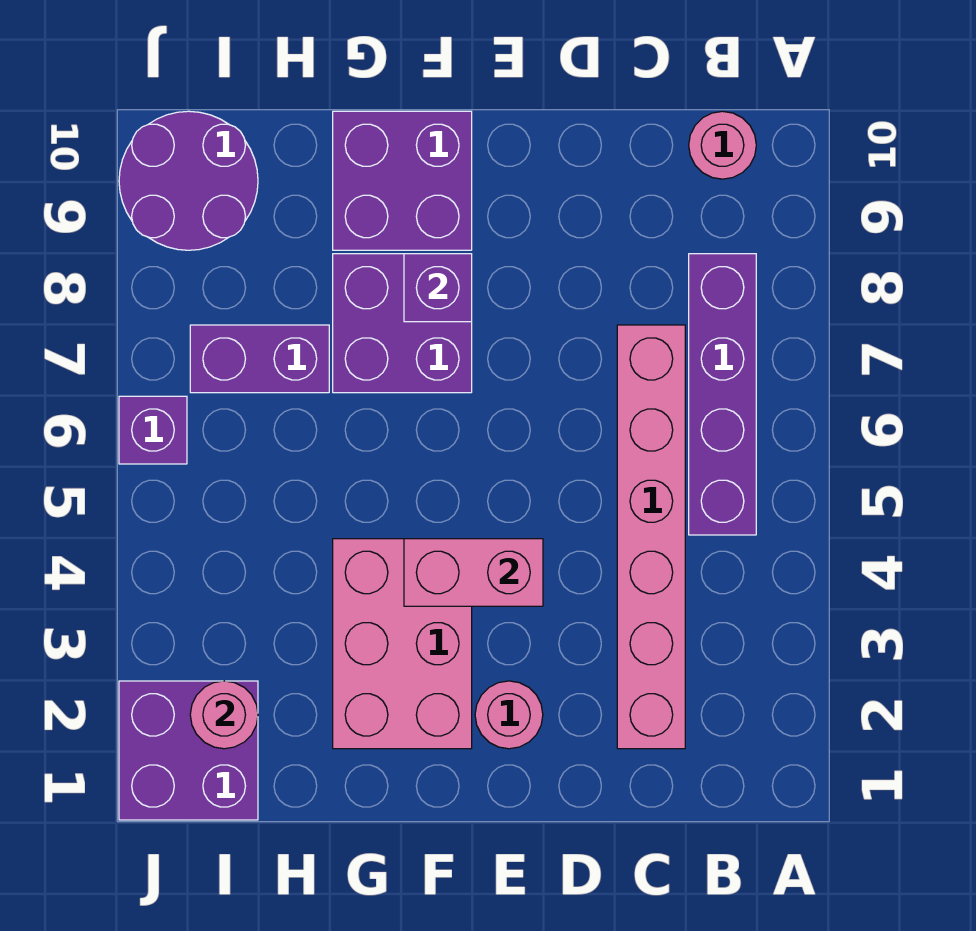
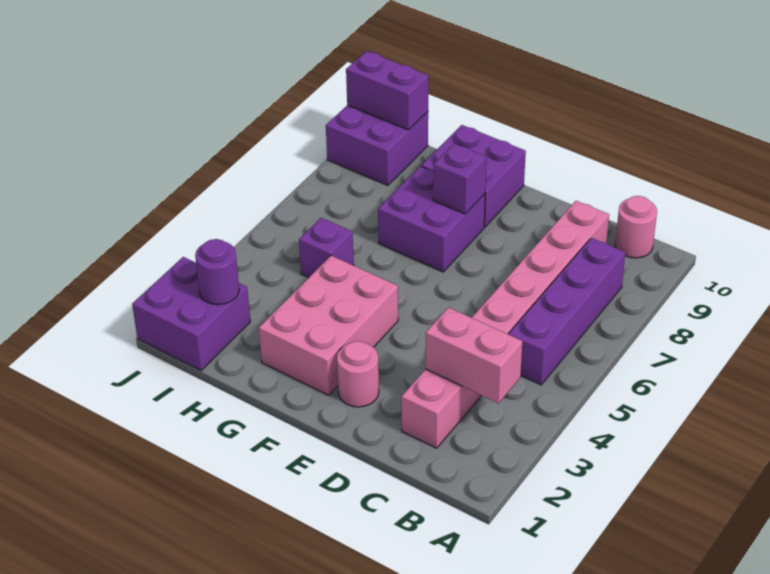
pink 1x6 brick [617,325,685,749] -> pink 1x8 brick [401,201,609,448]
pink 1x2 brick [404,539,543,606] -> pink 1x2 brick moved to [425,308,522,403]
purple 1x2 brick [190,325,329,393] -> purple 1x2 brick moved to [346,51,428,130]
pink 1x1 round brick [190,681,258,749] -> purple 1x1 round brick [195,239,239,305]
purple 2x2 round brick [119,111,258,250] -> purple 2x2 brick [326,105,428,186]
purple 1x1 brick [119,396,187,464] -> purple 1x1 brick moved to [299,218,354,278]

